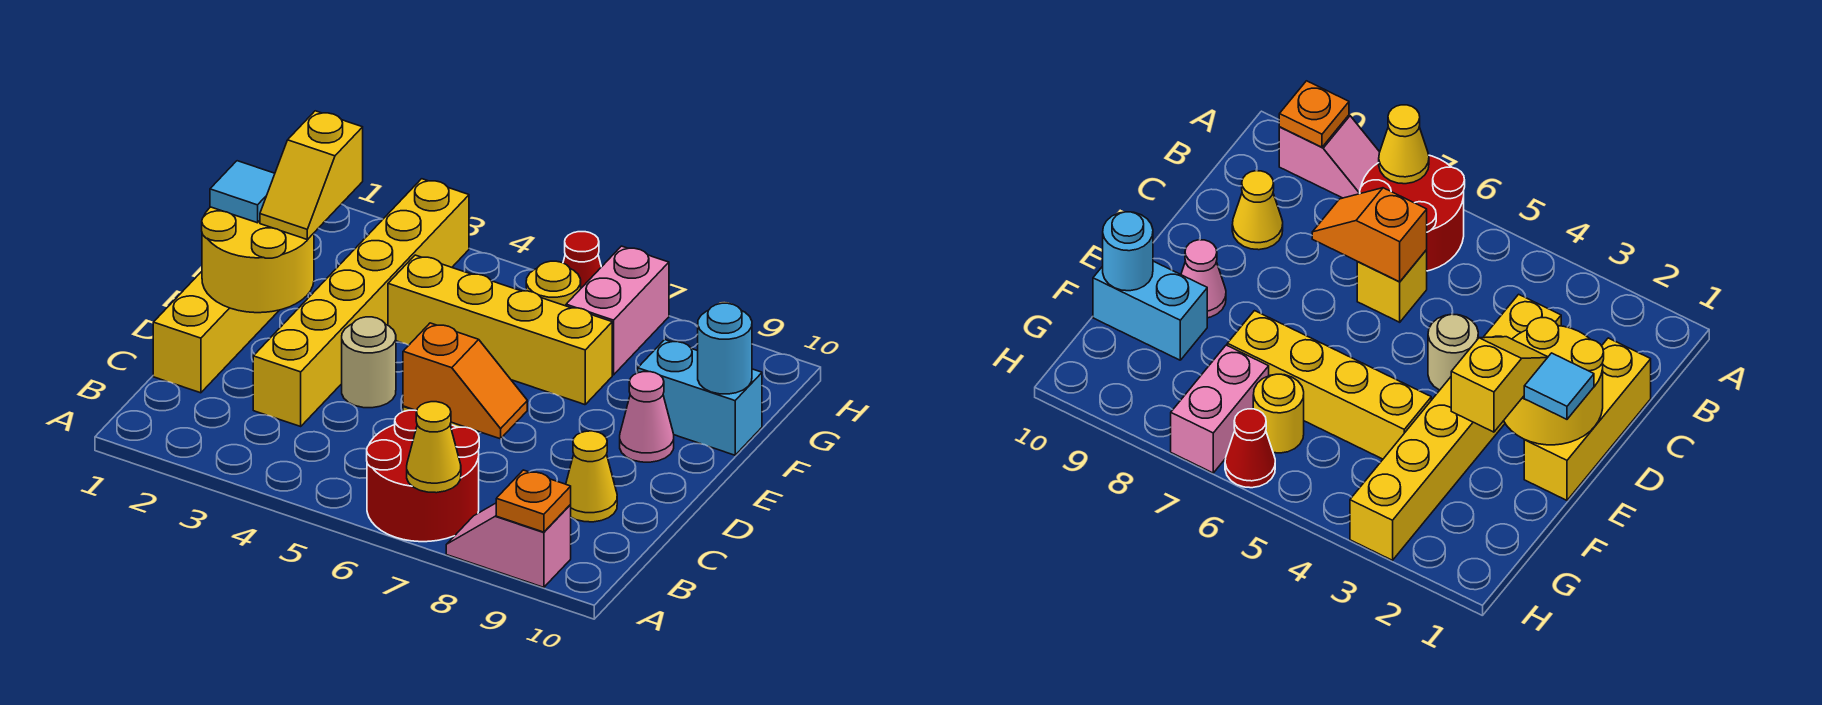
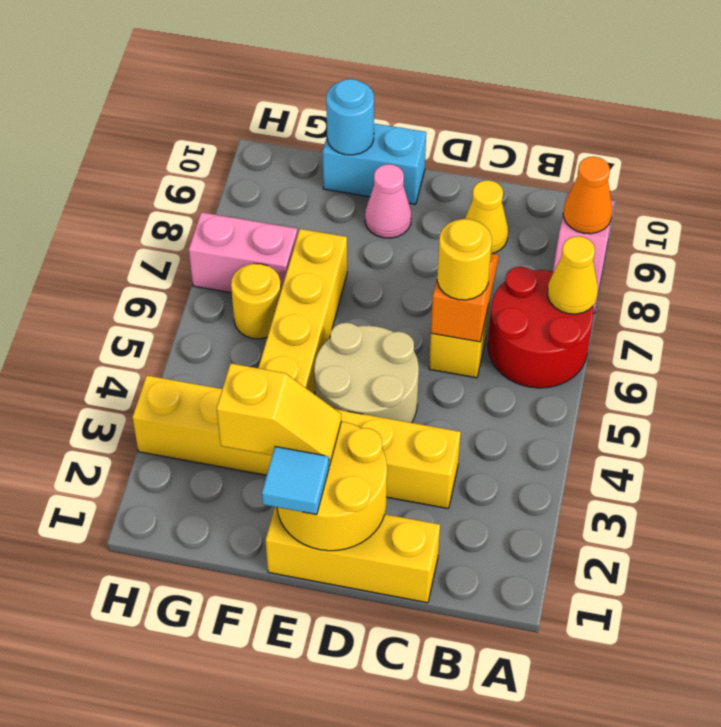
orange 1x1 plate [496,470,571,532] -> orange 1x1 cone [563,157,612,234]
none -> yellow 1x1 round brick [437,219,492,300]
tan 1x1 round brick [342,317,396,408] -> tan 2x2 round brick [314,323,419,423]
cyan 1x2 brick [638,340,762,455] -> cyan 1x2 brick turned to [323,124,426,204]
red 1x1 cone [563,232,601,288] -> none

